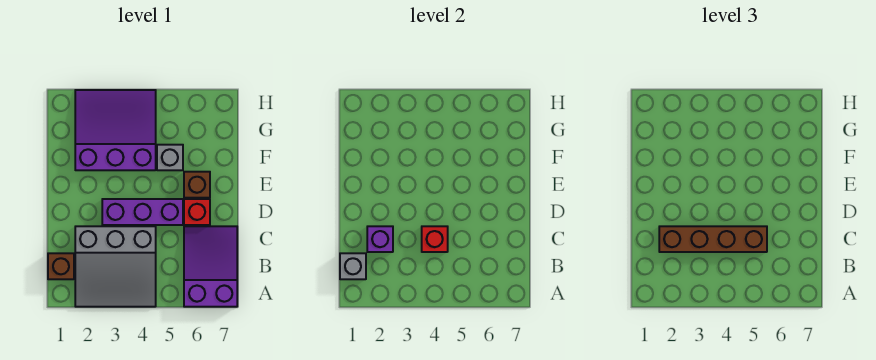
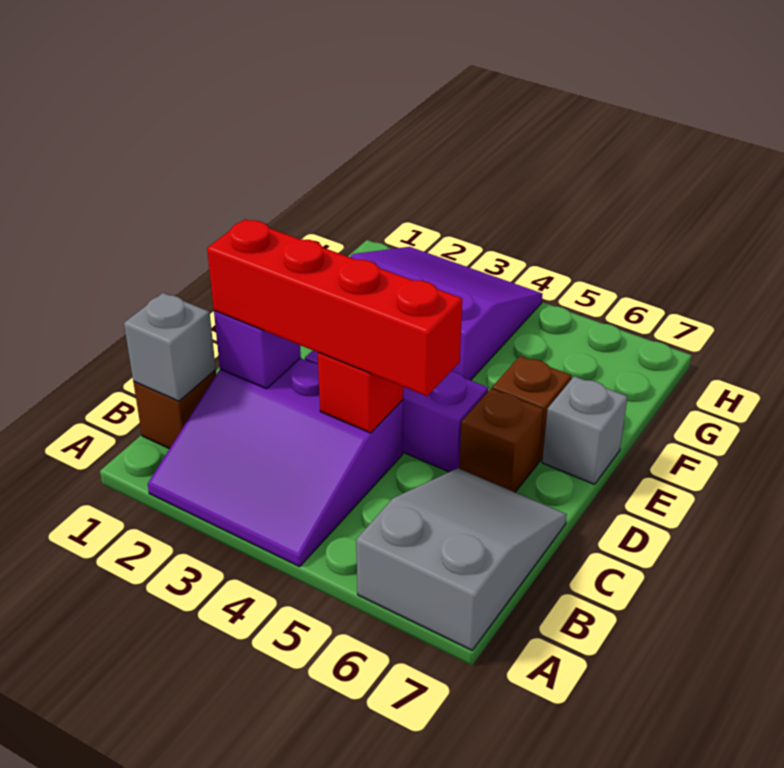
grey 3x3 slope [75,226,156,307] -> purple 3x3 slope [148,358,403,567]
purple 2x3 slope [184,226,237,307] -> grey 2x3 slope [356,468,567,650]
brown 1x4 brick [659,226,767,252] -> red 1x4 brick [207,219,462,396]
red 1x1 brick [184,199,210,225] -> brown 1x1 brick [459,389,543,492]
grey 1x1 brick [157,145,183,170] -> grey 1x1 brick moved to [542,376,627,484]

